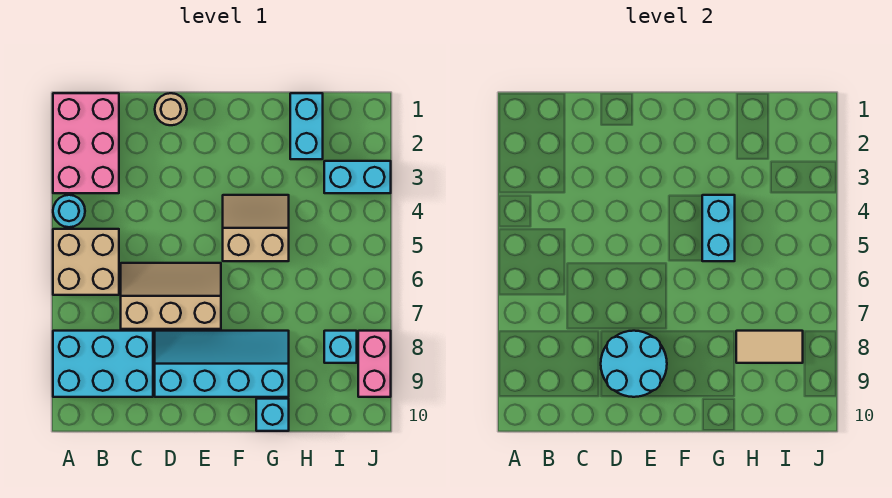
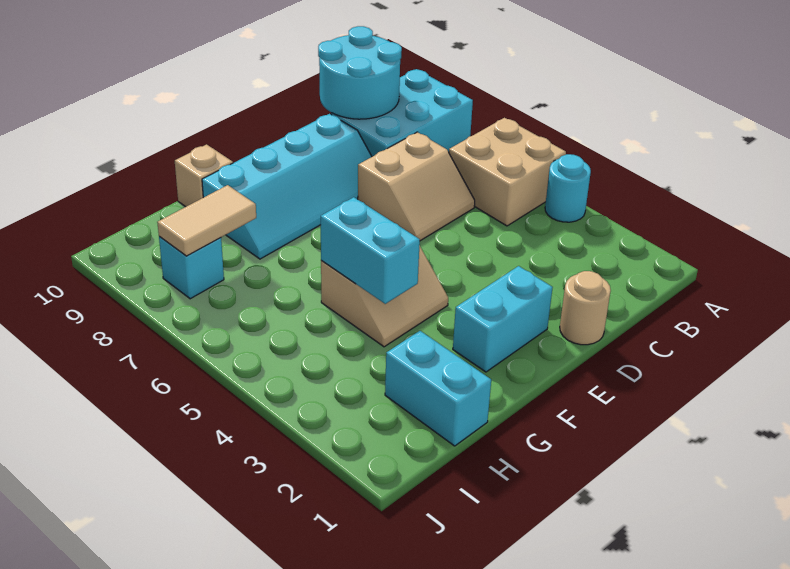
pink 2x3 brick [53,93,119,193] -> none
tan 2x3 slope [121,263,221,329] -> tan 2x2 slope [358,132,475,241]
cyan 2x2 round brick [601,331,667,397] -> cyan 2x2 round brick moved to [318,26,402,119]
cyan 1x1 brick [256,399,289,431] -> tan 1x1 brick [175,144,233,207]
cyan 1x2 brick [324,161,391,193] -> cyan 1x2 brick moved to [453,266,553,372]
pink 1x2 brick [358,331,391,397] -> none

